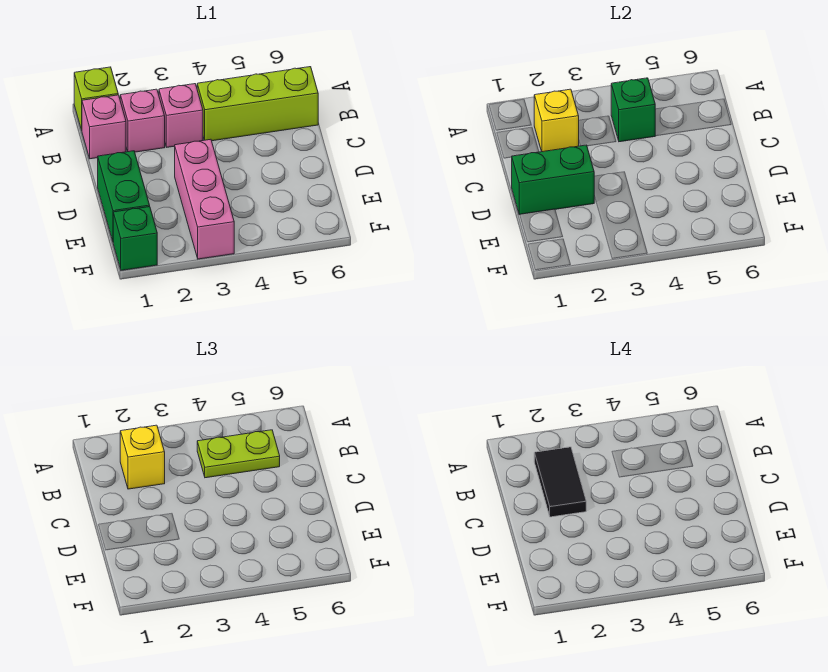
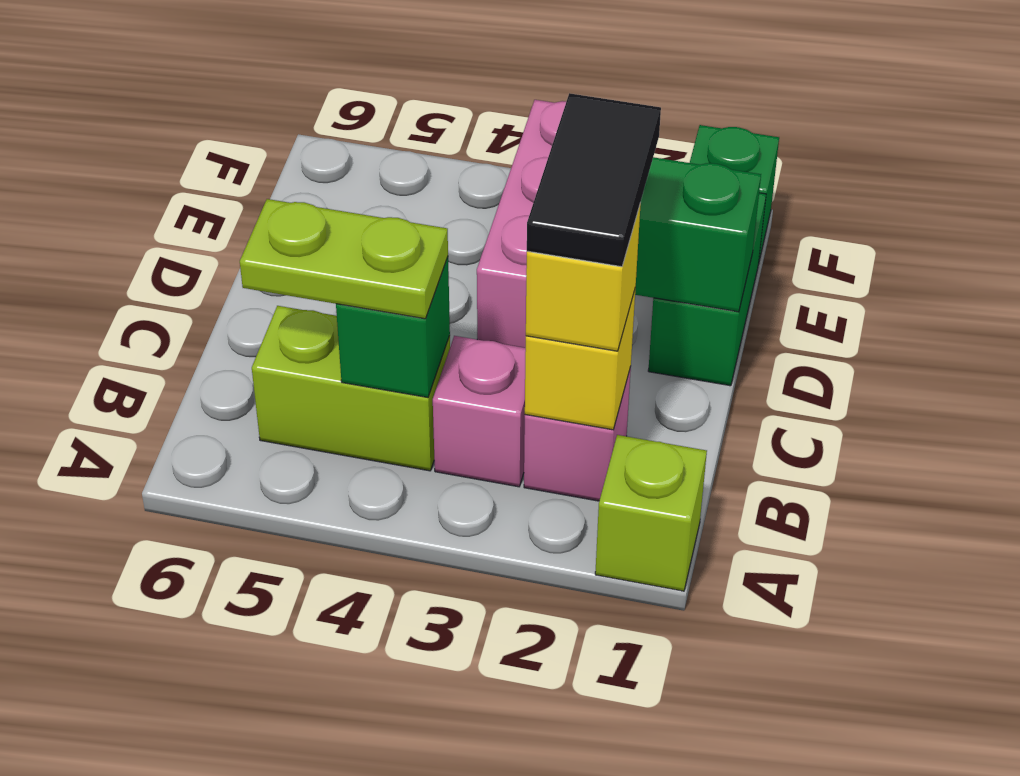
pink 1x1 brick [82,95,126,159] -> none
lime 1x3 brick [197,67,318,141] -> lime 1x2 brick [252,306,450,471]

